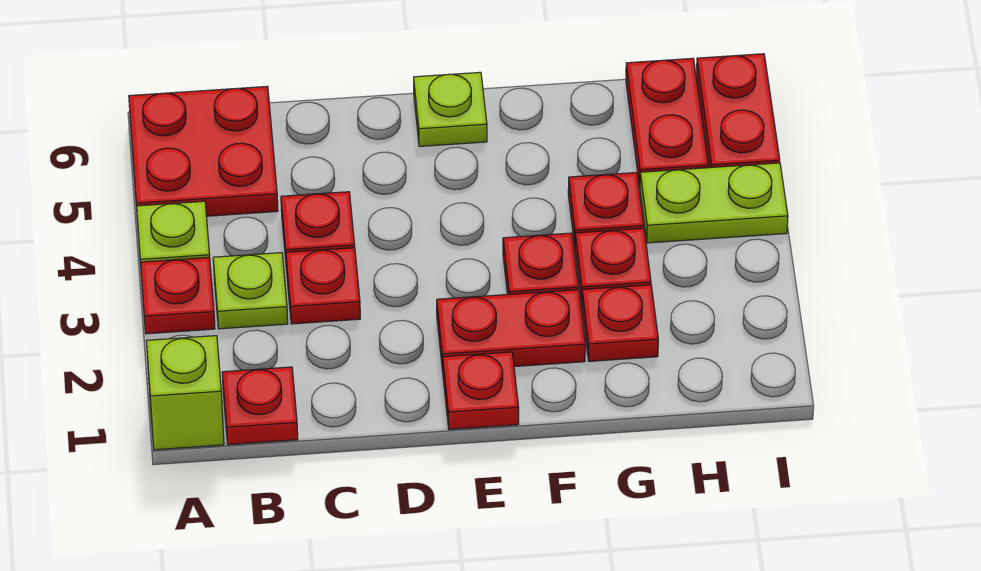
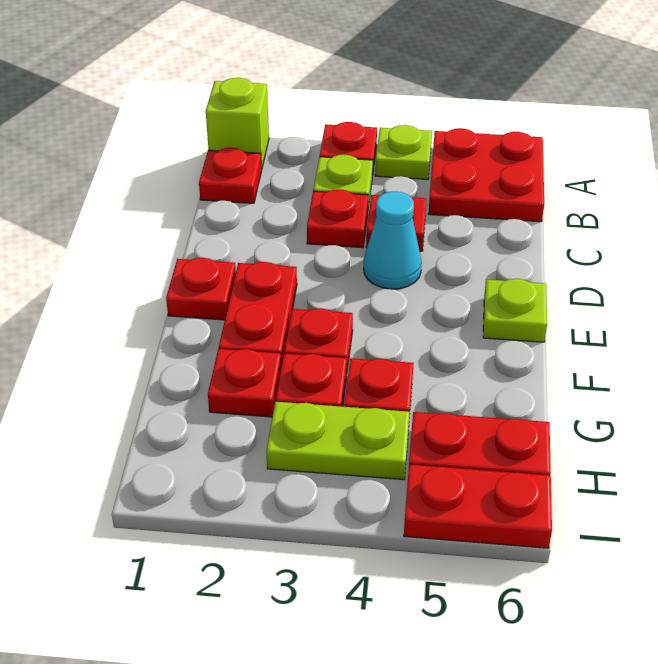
none -> cyan 1x1 cone [364,191,422,289]
lime 1x2 plate [640,163,788,243] -> lime 1x2 plate turned to [266,402,410,480]

